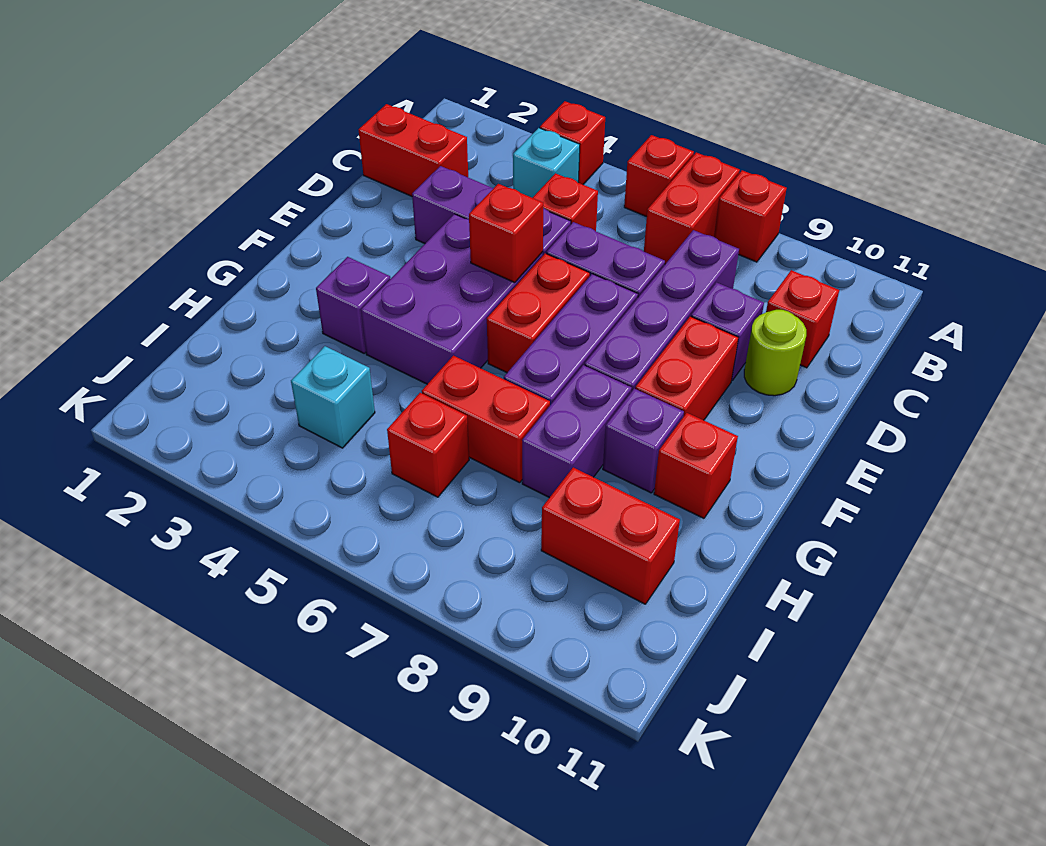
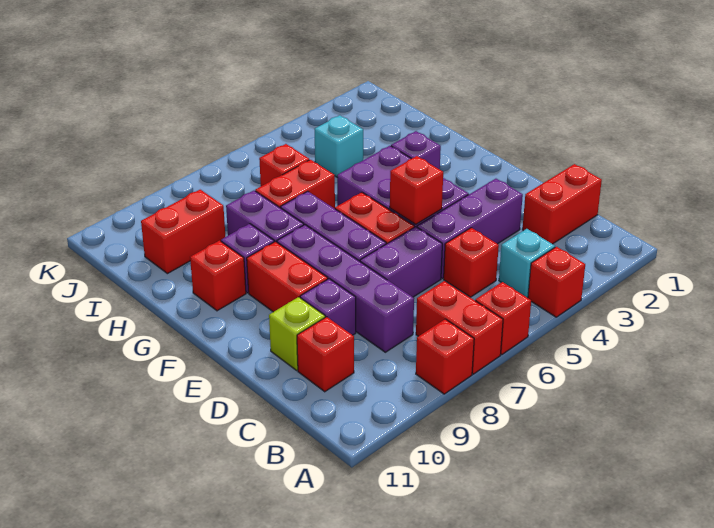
lime 1x1 round brick [744,310,806,396] -> lime 1x1 brick [269,297,325,370]

